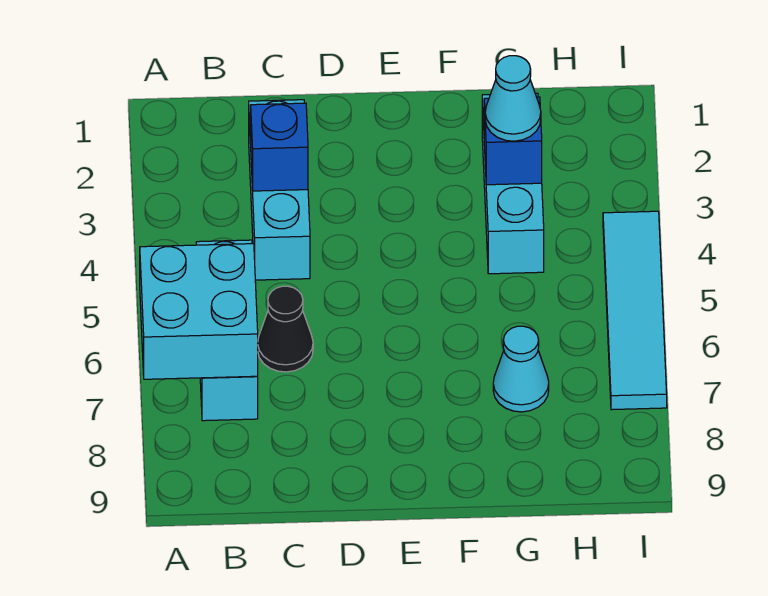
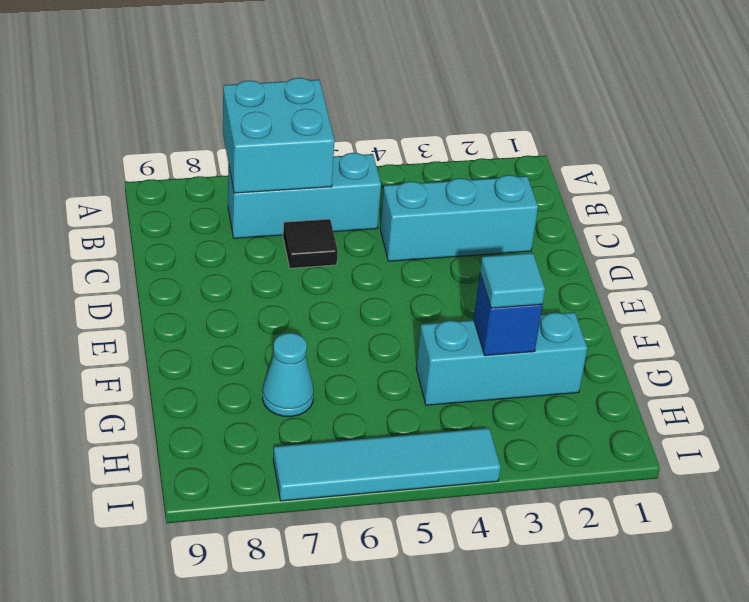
blue 1x1 brick [251,103,308,191] -> none
black 1x1 cone [258,286,313,372] -> black 1x1 tile [283,219,338,268]
cyan 1x1 cone [485,56,541,141] -> cyan 1x1 tile [480,253,545,308]

